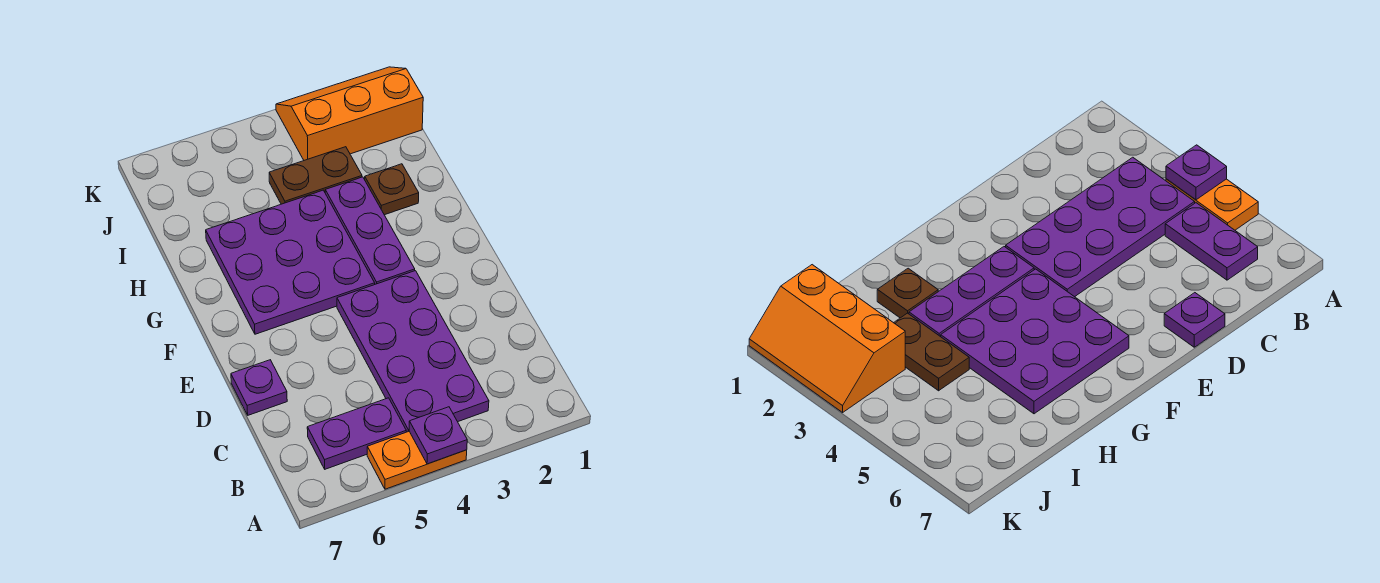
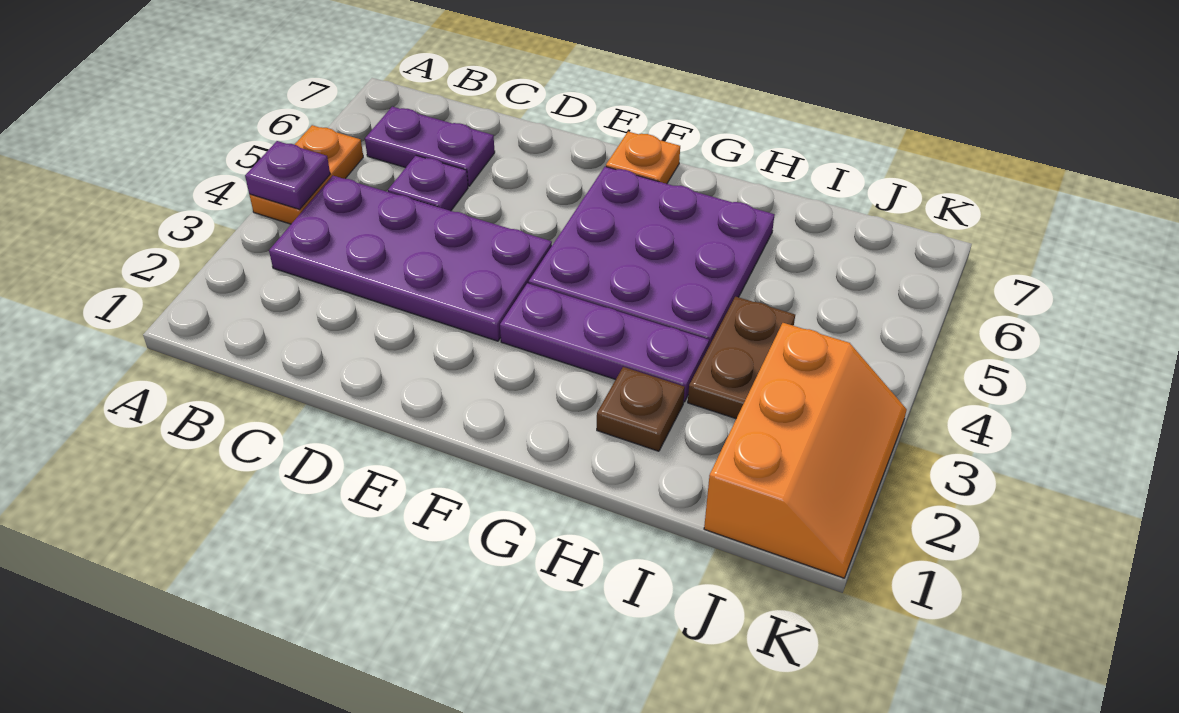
purple 1x2 plate [307,398,406,469] -> purple 1x2 plate turned to [365,107,495,186]
purple 1x1 plate [231,360,287,415] -> purple 1x1 plate moved to [388,156,468,211]
none -> orange 1x1 plate [606,132,680,184]

